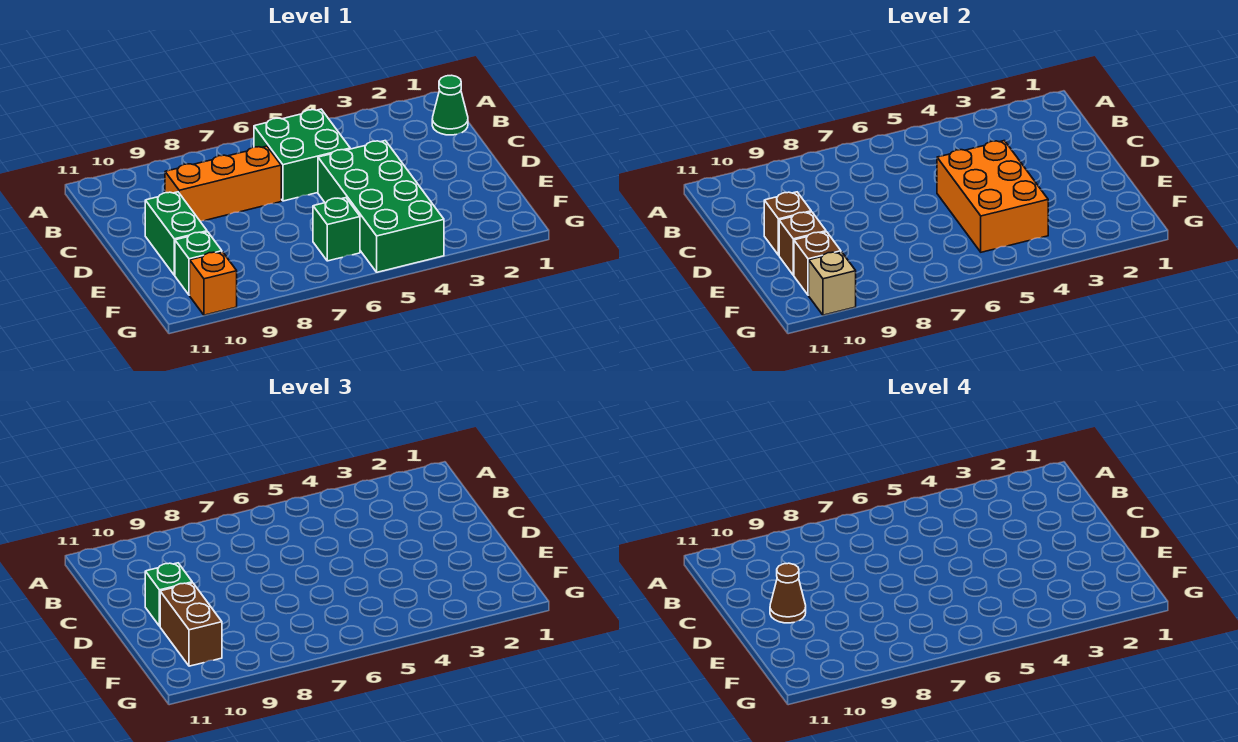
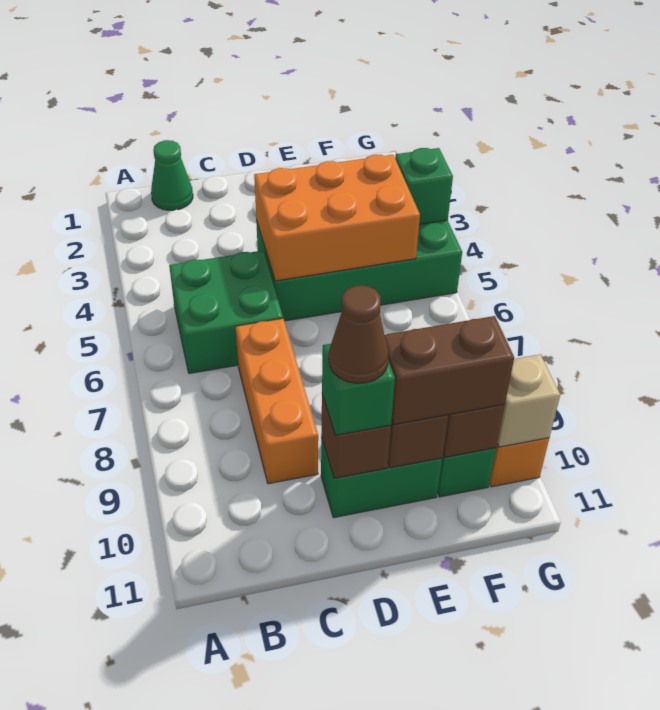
green 1x1 brick [313,198,360,261] -> green 1x1 brick moved to [395,148,453,224]

